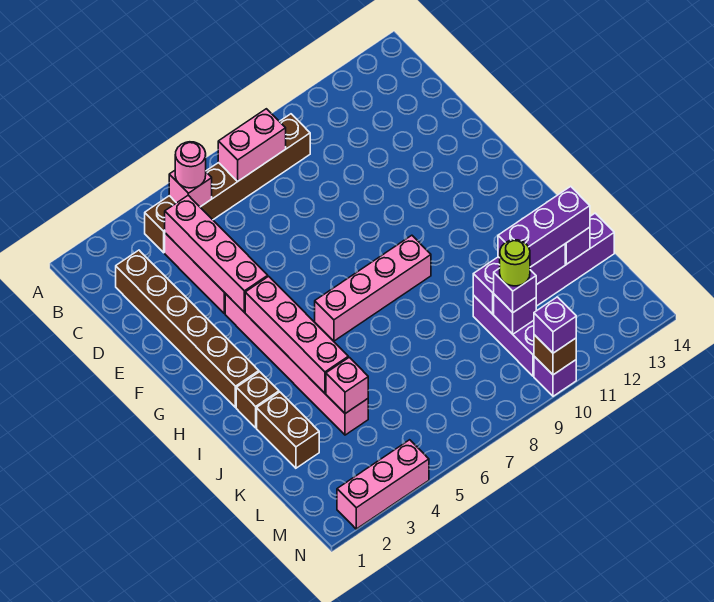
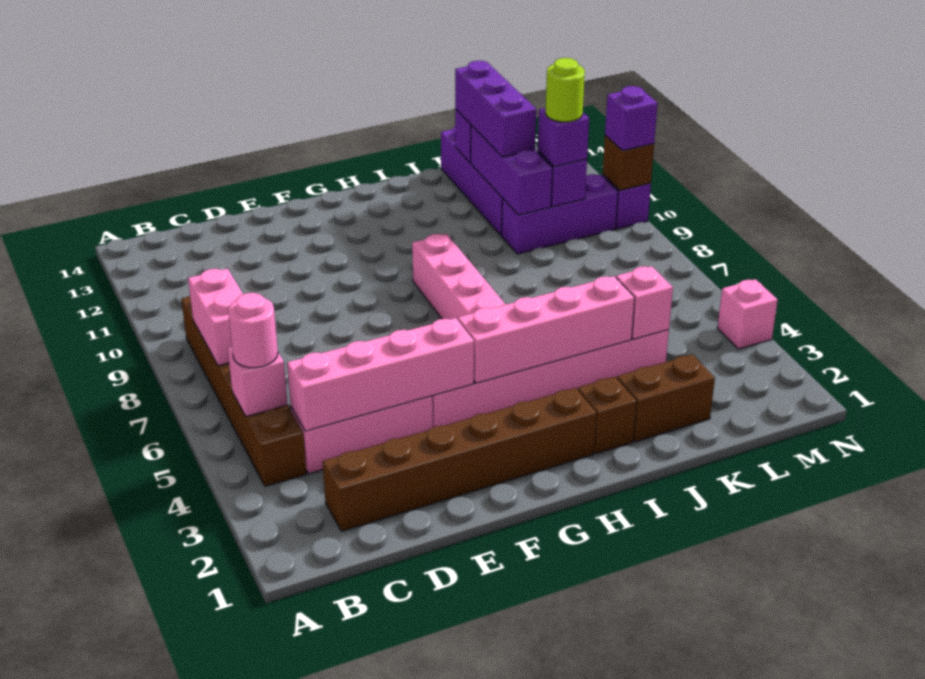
pink 1x3 brick [337,440,429,529] -> pink 1x1 brick [718,279,777,349]

